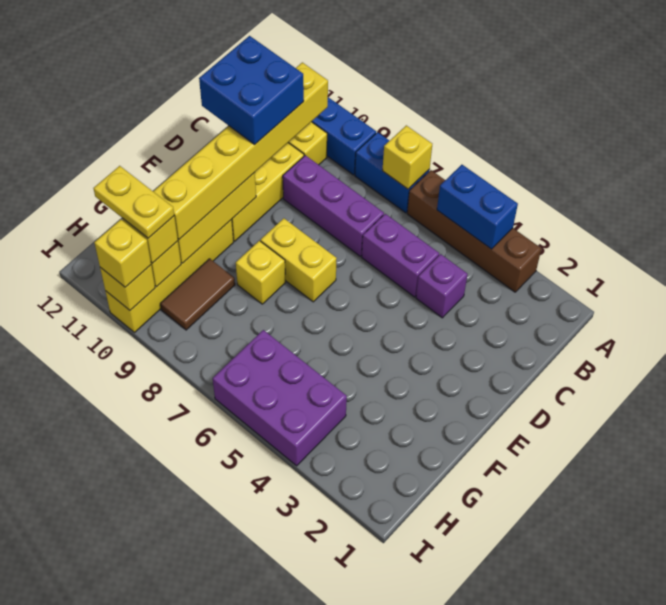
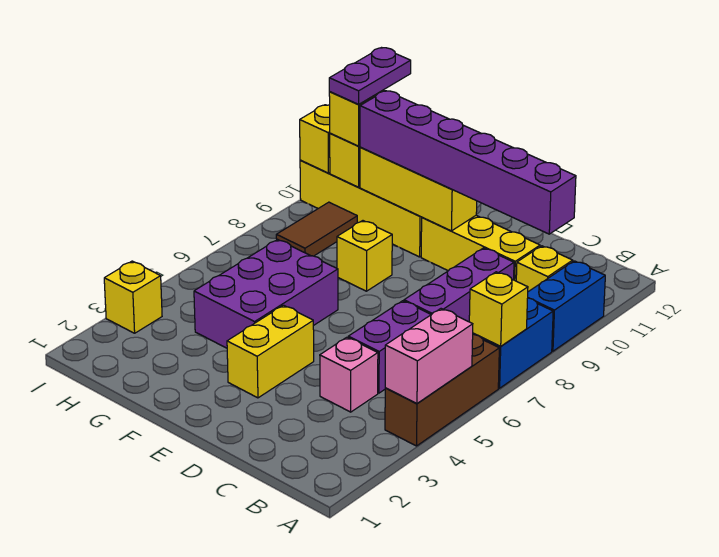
brown 1x4 brick [407,170,541,292] -> brown 1x3 brick [385,334,499,446]
blue 1x2 brick [437,165,518,249] -> pink 1x2 brick [385,309,473,403]
yellow 1x6 brick [153,62,328,239] -> purple 1x6 brick [360,91,576,234]
purple 1x1 brick [416,254,468,318] -> pink 1x1 brick [320,337,378,412]
blue 2x2 brick [199,36,304,144] -> none
yellow 1x2 brick [261,218,337,302] -> yellow 1x2 brick moved to [227,305,314,398]
brown 1x2 tile [160,259,235,330] -> brown 1x2 tile turned to [276,202,357,256]
purple 2x3 brick [213,330,347,466] -> purple 2x3 brick moved to [194,240,338,348]
yellow 1x2 plate [93,166,174,238] -> purple 1x2 plate [329,48,411,104]
yellow 1x1 brick [94,220,151,287] -> yellow 1x1 brick moved to [104,261,162,333]

